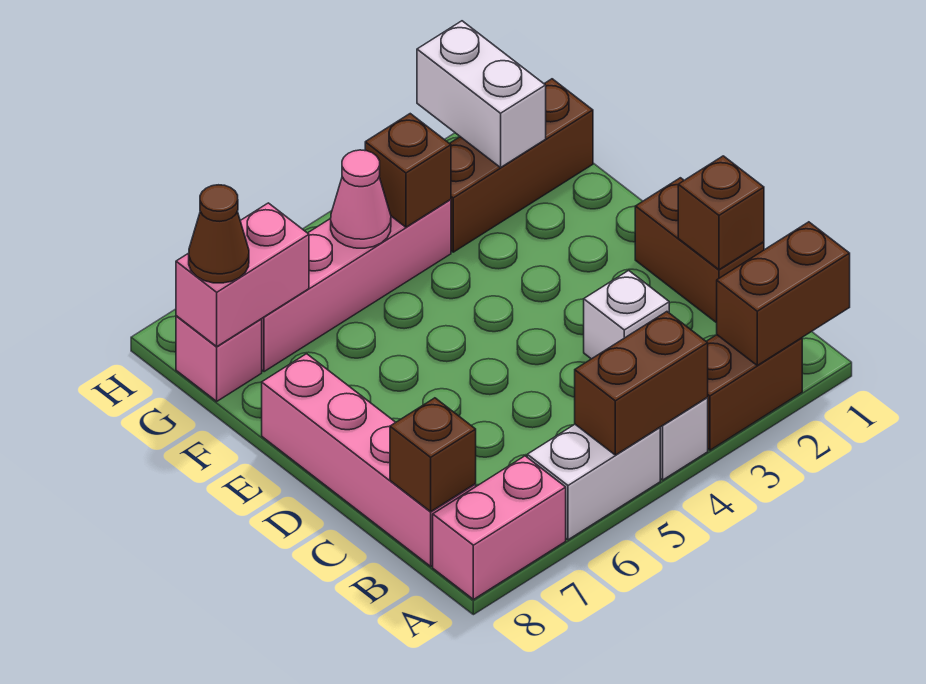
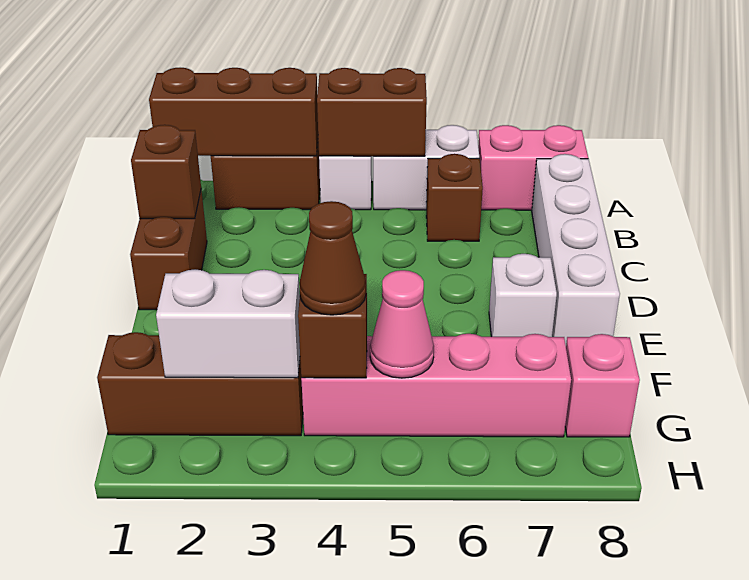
brown 1x2 brick [717,222,850,365] -> brown 1x3 brick [149,68,318,156]
pink 1x4 brick [262,354,476,566] -> white 1x4 brick [532,154,620,345]
brown 1x1 brick [390,398,476,511] -> brown 1x1 brick moved to [426,154,483,241]
white 1x1 brick [584,270,669,359] -> white 1x1 brick moved to [489,254,557,337]
white 1x2 brick [417,21,546,167] -> white 1x2 brick turned to [156,270,300,378]
pink 1x2 brick [176,203,309,346] -> none
brown 1x1 cone [189,185,249,283] -> brown 1x1 cone moved to [299,201,366,315]

